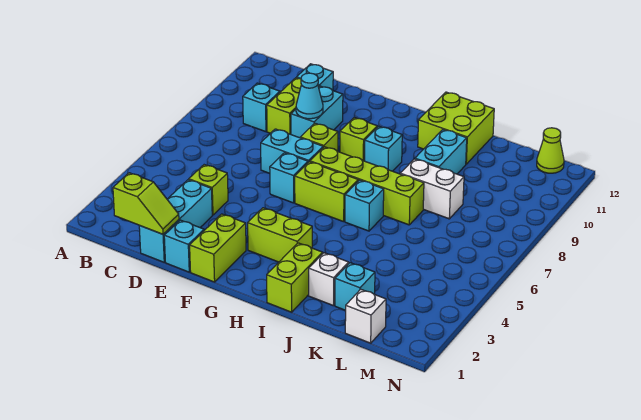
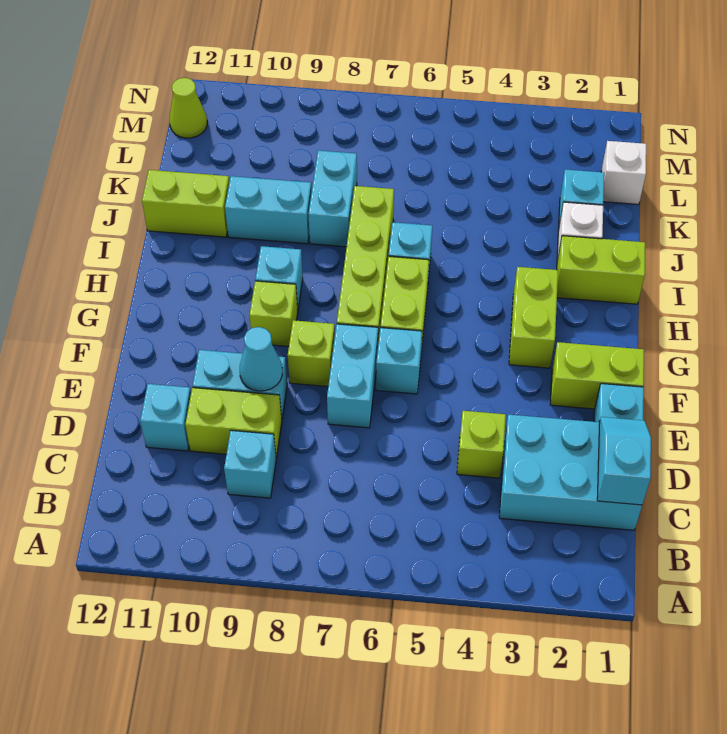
lime 1x2 slope [113,173,179,234] -> cyan 1x2 slope [597,417,651,505]
cyan 1x3 brick [139,180,212,262] -> cyan 2x3 brick [499,415,642,530]
lime 2x2 brick [418,92,494,164] -> lime 1x2 brick [142,170,229,237]
white 1x2 brick [400,159,464,219] -> cyan 1x2 brick [308,151,357,247]

